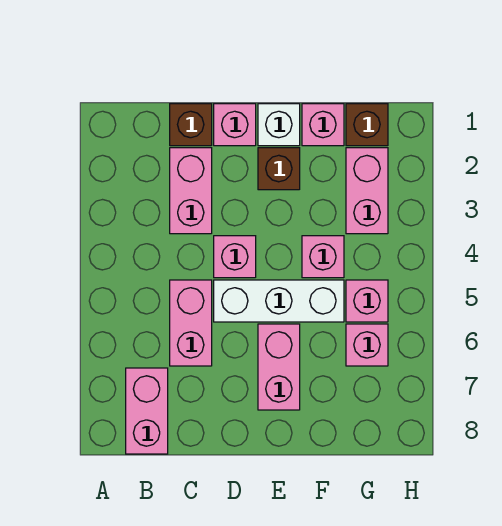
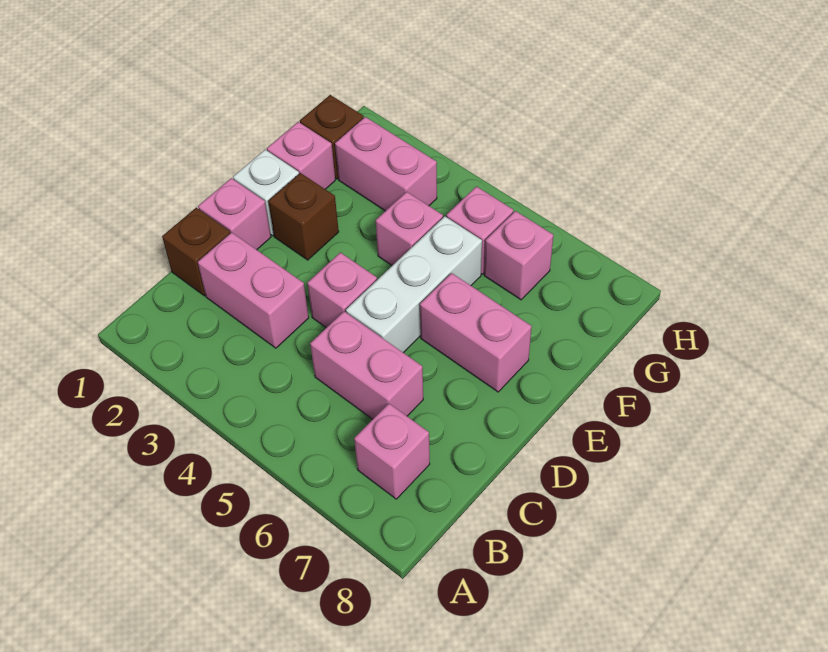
pink 1x2 brick [126,368,168,454] -> pink 1x1 brick [354,404,430,499]

